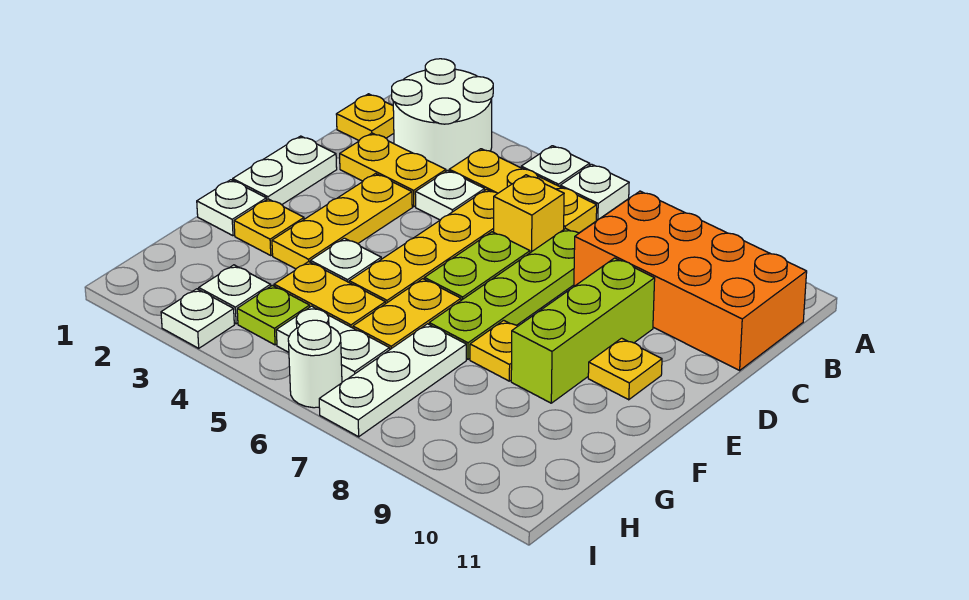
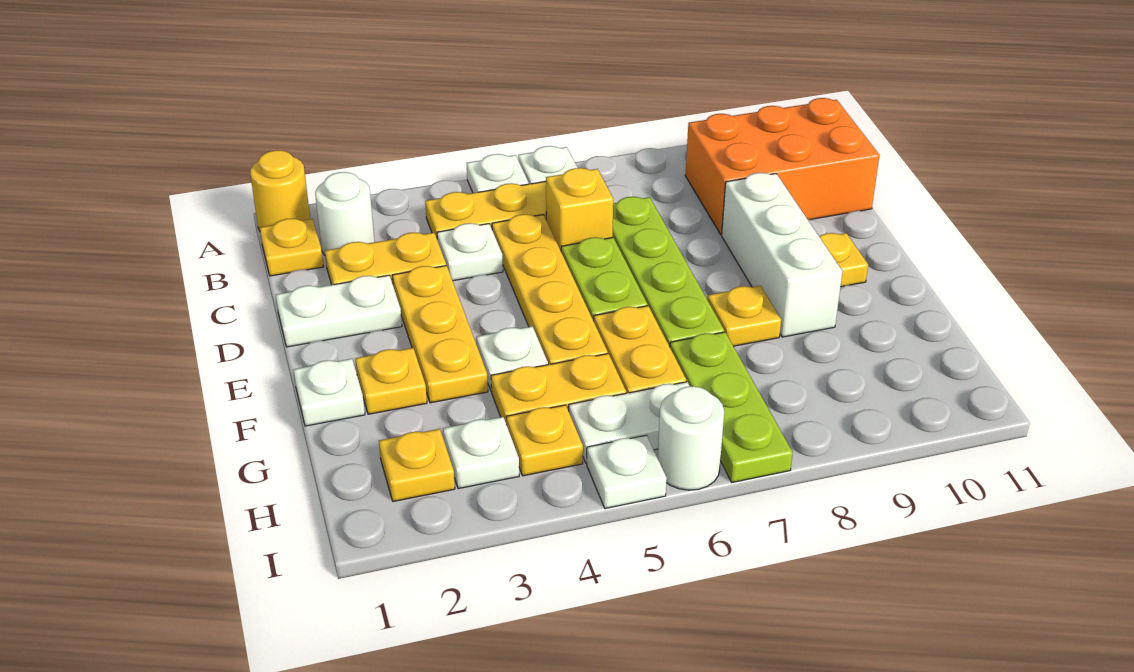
none -> yellow 1x1 round brick [250,150,310,231]
white 2x2 round brick [391,59,493,171] -> white 1x1 round brick [315,172,375,255]
orange 2x4 brick [574,191,807,370] -> orange 2x3 brick [685,98,880,235]
white 1x2 plate [233,136,337,205] -> white 1x2 plate turned to [276,275,402,347]
lime 1x3 brick [511,258,655,403] -> white 1x3 brick [722,173,842,337]
white 1x3 plate [319,324,466,437] -> lime 1x3 plate [670,332,793,482]
none -> yellow 1x1 plate [379,429,455,502]
lime 1x1 plate [237,285,310,345] -> yellow 1x1 plate [506,405,583,476]
white 1x1 plate [161,289,234,348] -> white 1x1 plate moved to [587,435,667,509]

